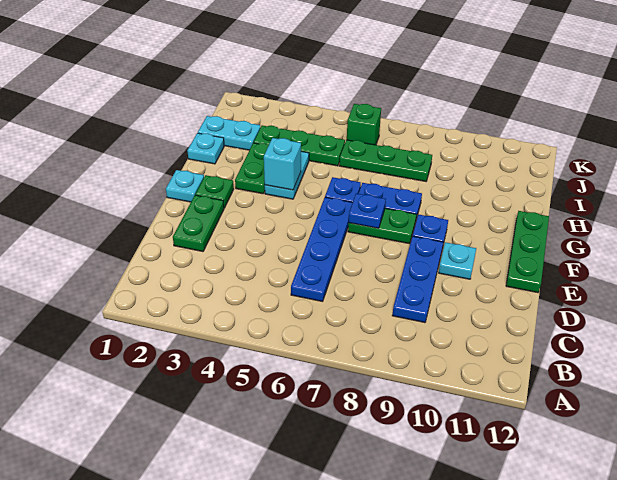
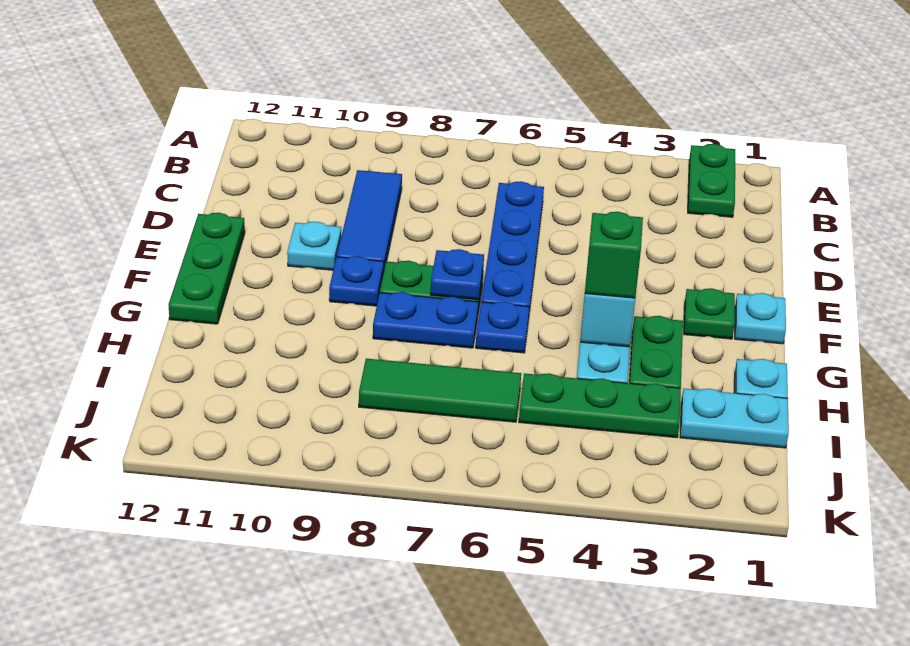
blue 1x3 plate [392,236,443,323] -> blue 1x3 tile [337,170,402,269]
green 1x2 plate [173,195,224,252] -> green 1x2 plate moved to [688,144,735,217]
green 1x3 plate [339,140,432,181] -> green 1x3 tile [359,359,521,422]
green 1x1 brick [347,104,381,145] -> green 1x1 brick moved to [585,212,643,298]

